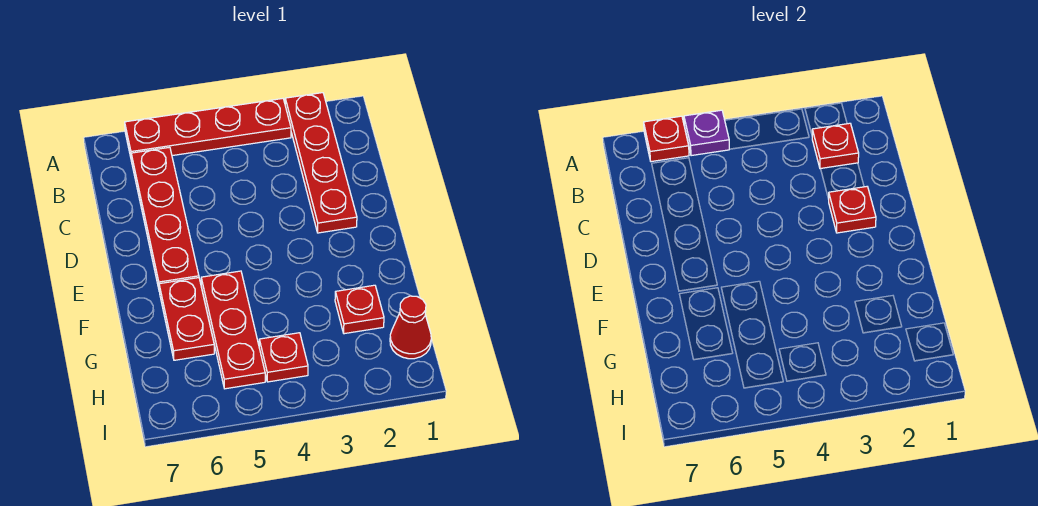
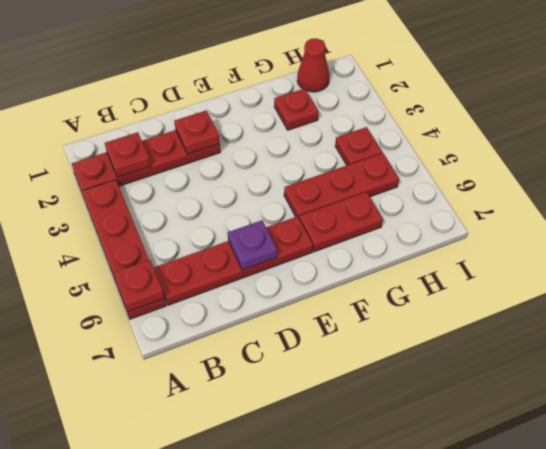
purple 1x1 plate [684,110,729,156] -> purple 1x1 plate moved to [228,220,277,270]

